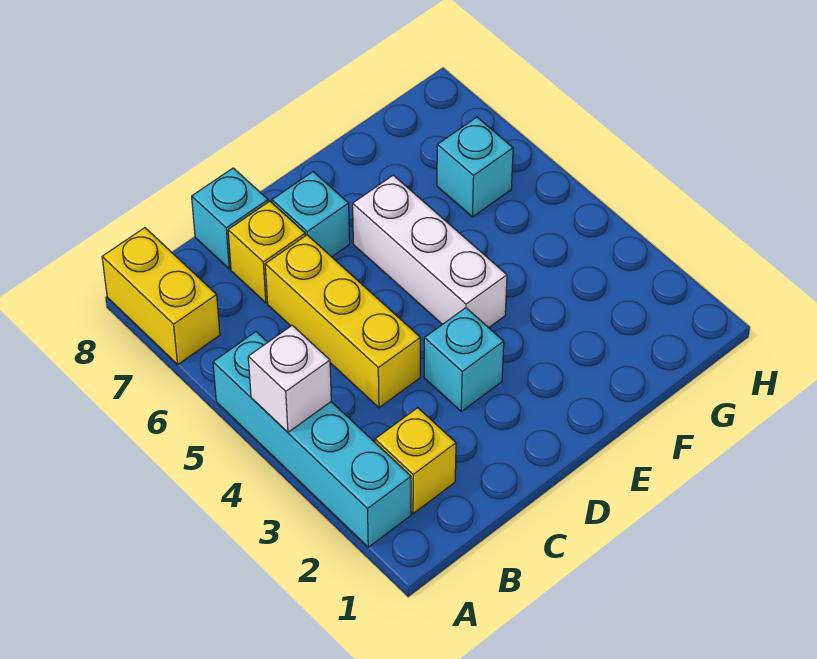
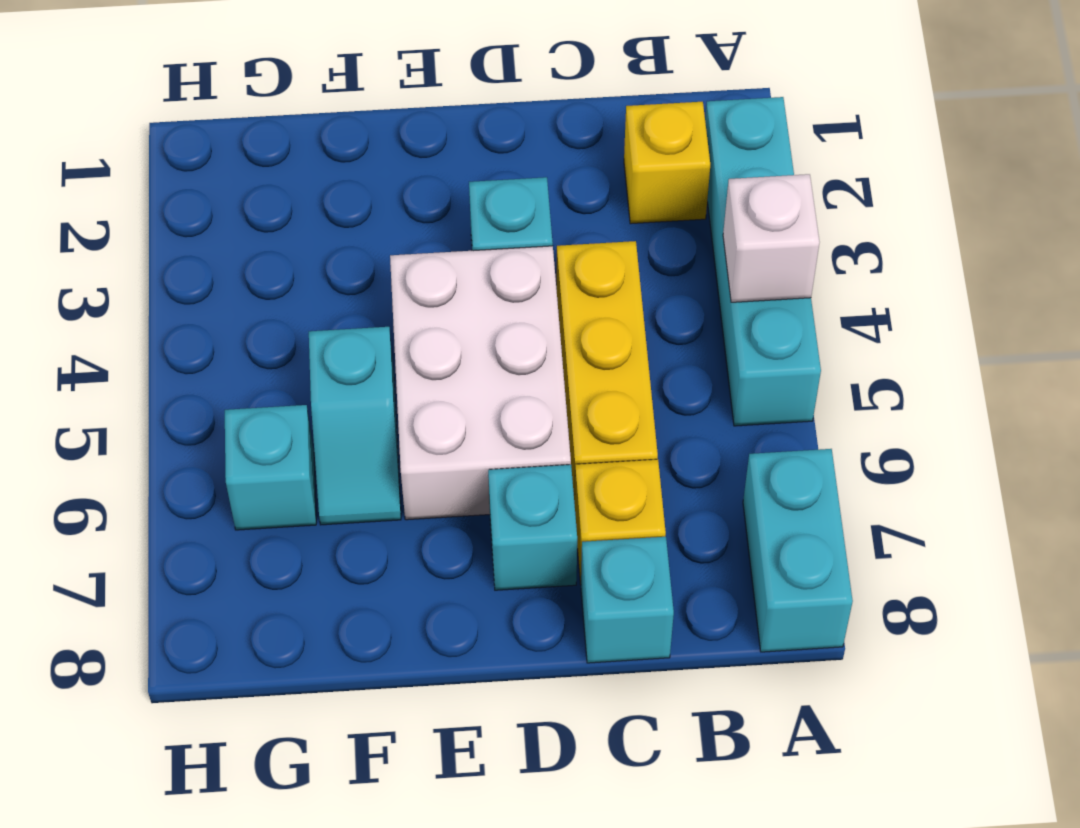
yellow 1x2 brick [102,228,220,364] -> cyan 1x2 brick [743,449,853,652]
white 1x3 brick [353,175,507,328] -> white 2x3 brick [390,246,571,520]
none -> cyan 1x2 slope [309,327,401,525]

